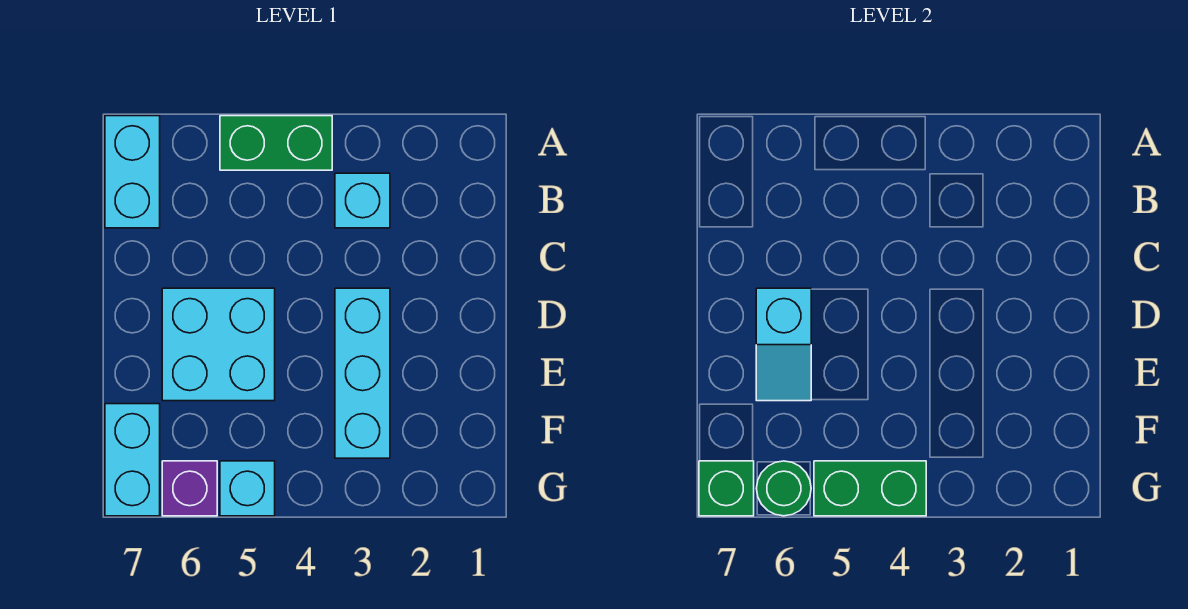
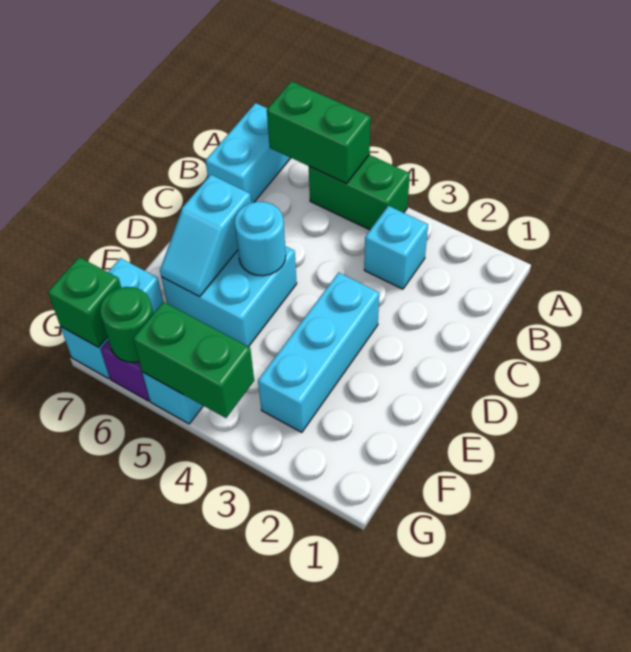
none -> green 1x2 brick [267,81,371,184]
none -> cyan 1x1 round brick [235,202,286,276]

